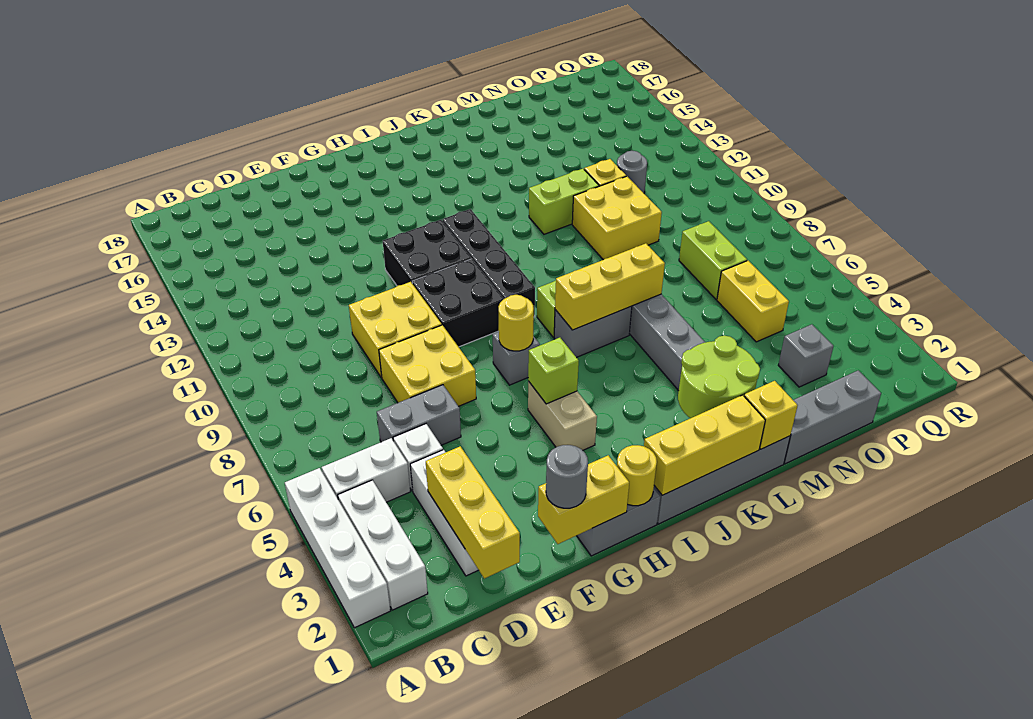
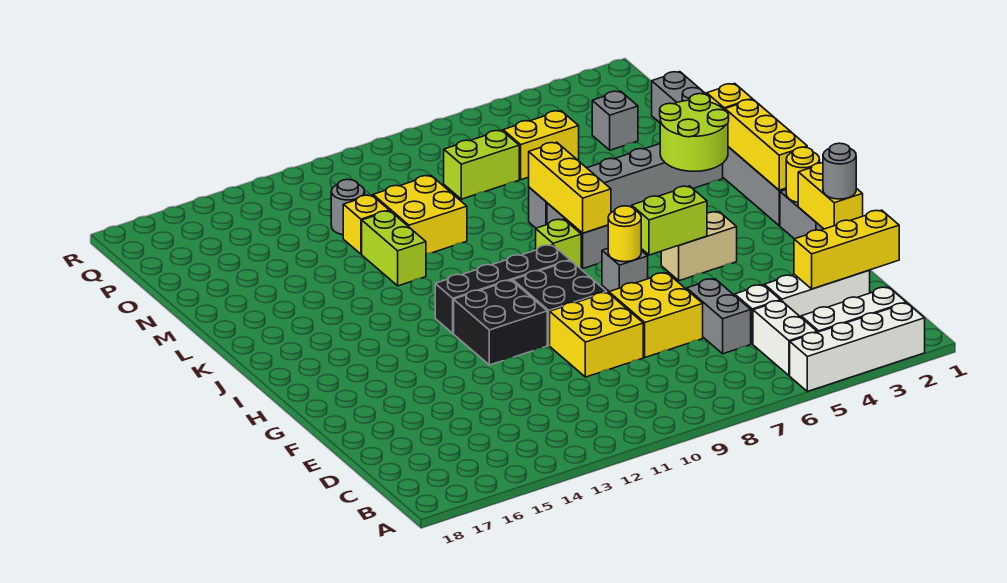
lime 1x1 brick [528,338,579,404] -> lime 1x2 brick [632,186,707,255]

